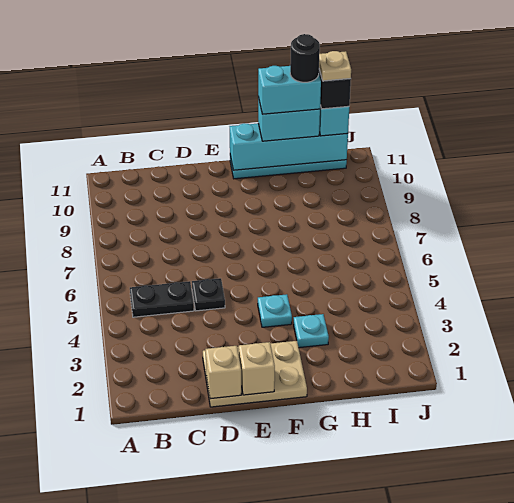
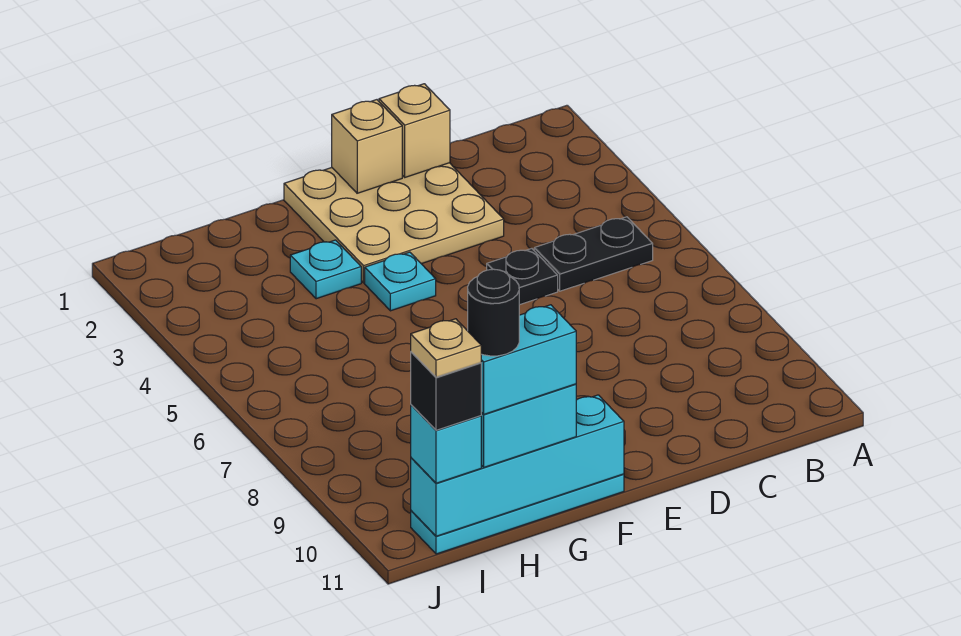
tan 2x3 plate [203,341,307,407] -> tan 3x3 plate [284,163,504,283]

